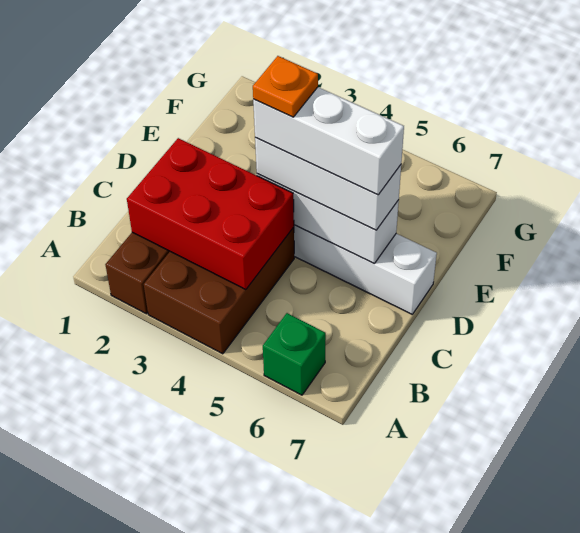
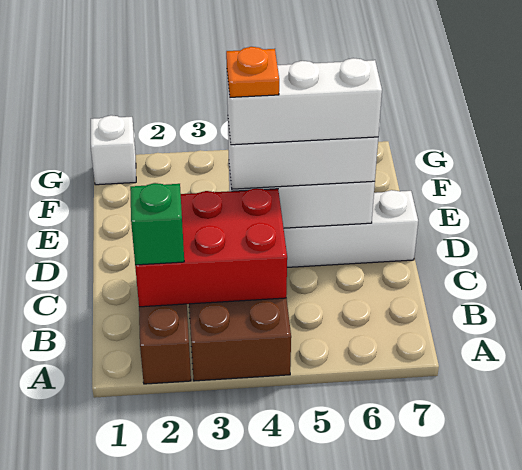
green 1x1 brick [263,313,326,395] -> green 1x1 brick moved to [130,183,184,265]
none -> white 1x1 brick [91,115,136,185]

